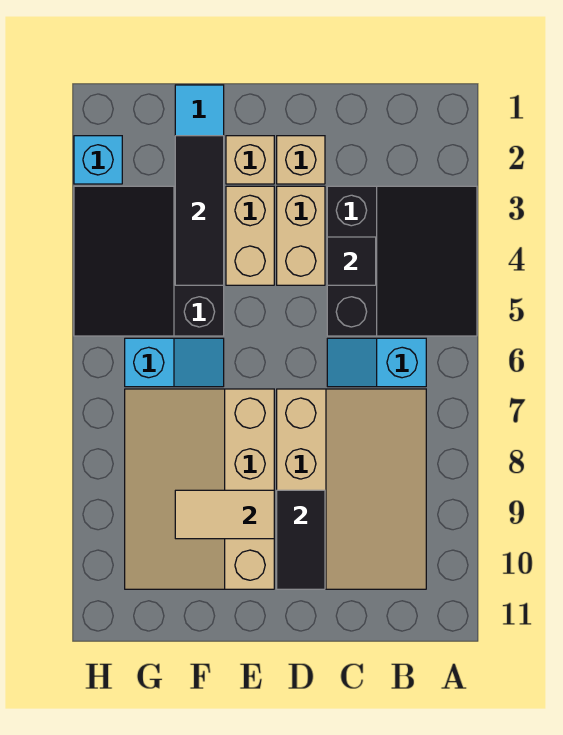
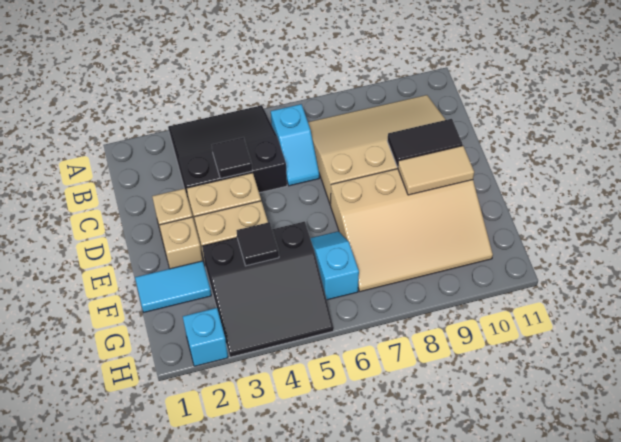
tan 1x2 tile [175,490,274,539] -> tan 1x2 tile turned to [398,146,474,195]
black 1x3 tile [175,136,224,285] -> black 1x1 tile [236,222,279,266]

